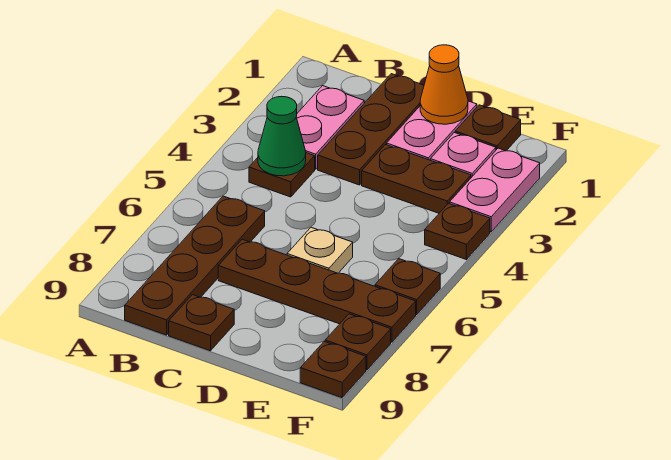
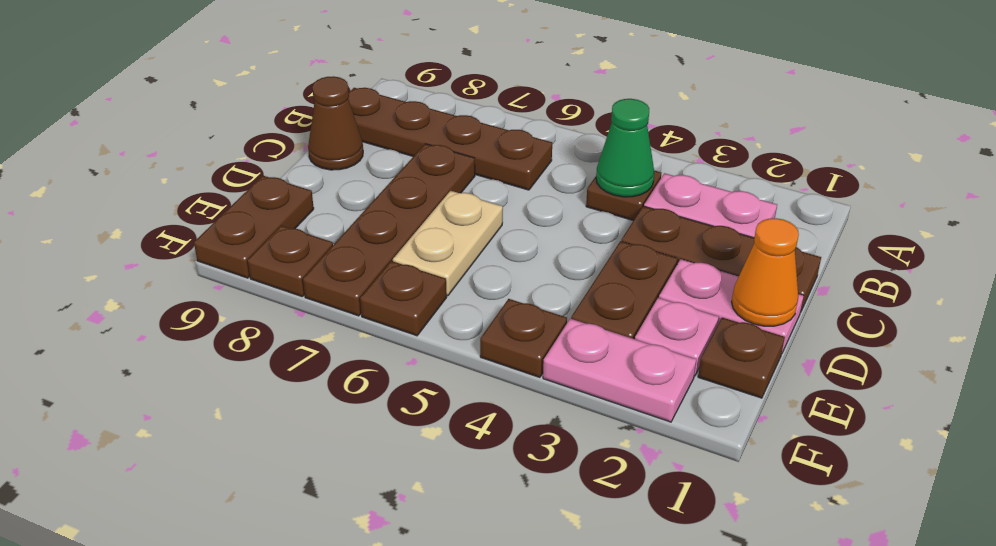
brown 1x1 plate [169,295,234,351] -> brown 1x1 cone [308,76,363,170]
tan 1x1 plate [287,227,353,273] -> tan 1x2 plate [393,191,503,296]
brown 1x1 plate [300,342,366,398] -> brown 1x2 plate [194,176,314,278]

